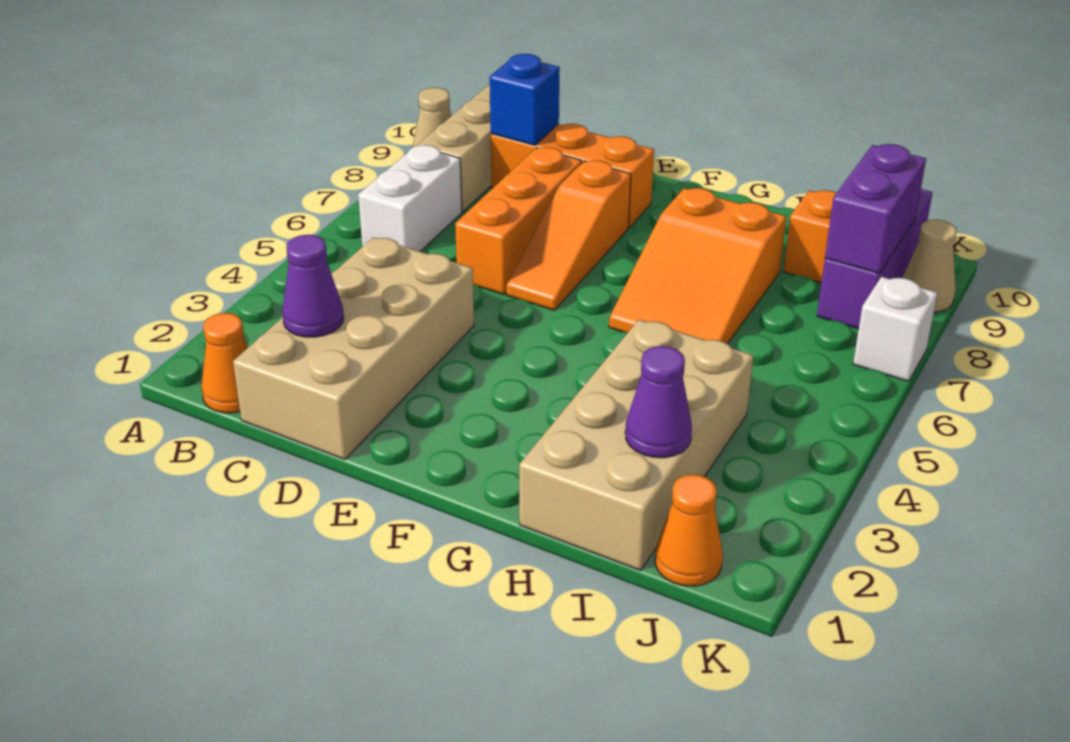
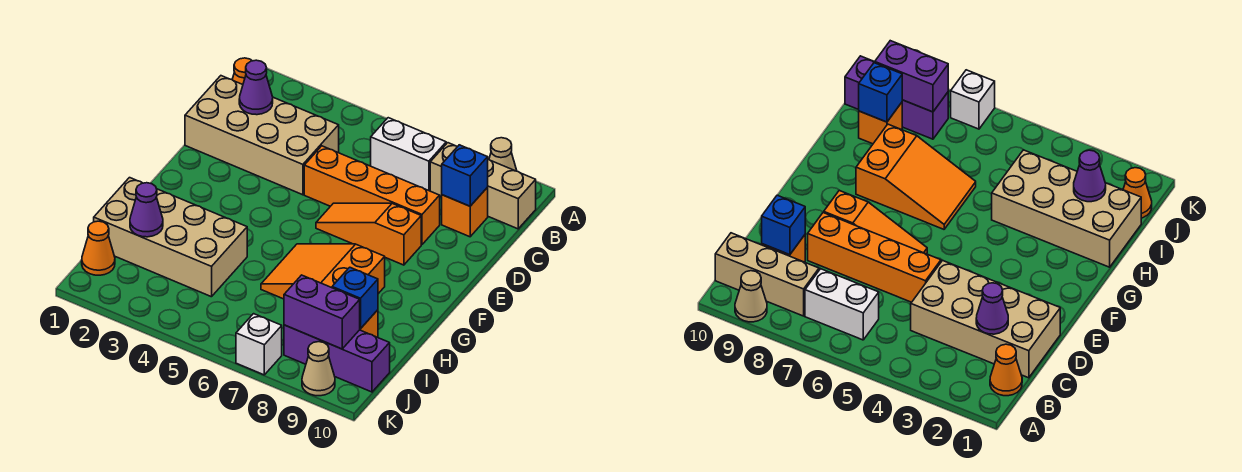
orange 1x3 brick [491,124,654,228] -> orange 1x1 brick [442,188,488,237]
orange 1x3 brick [455,147,582,294] -> orange 1x4 brick [304,146,440,245]
none -> blue 1x1 brick [332,267,378,329]

